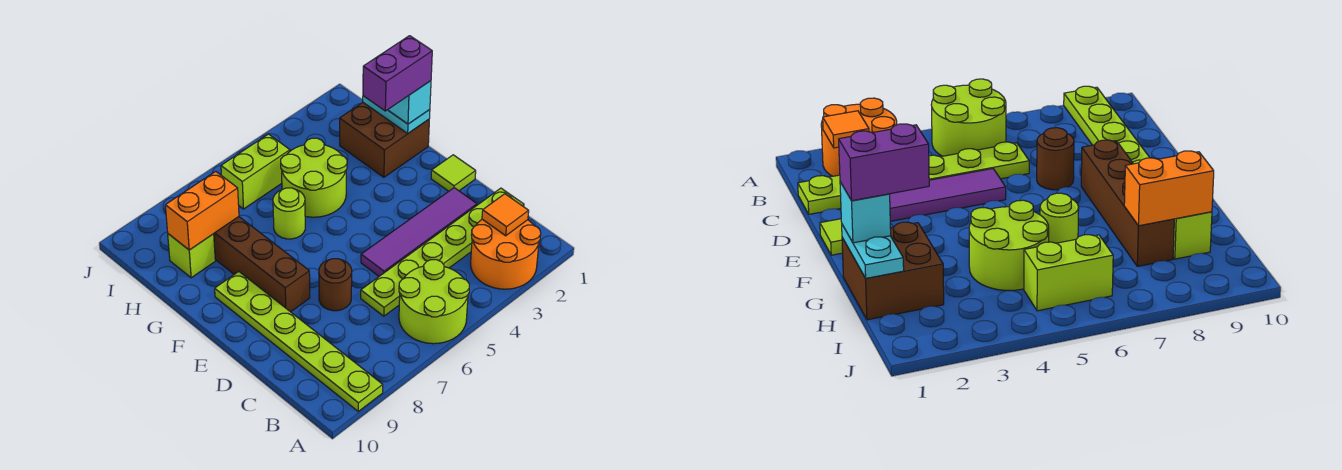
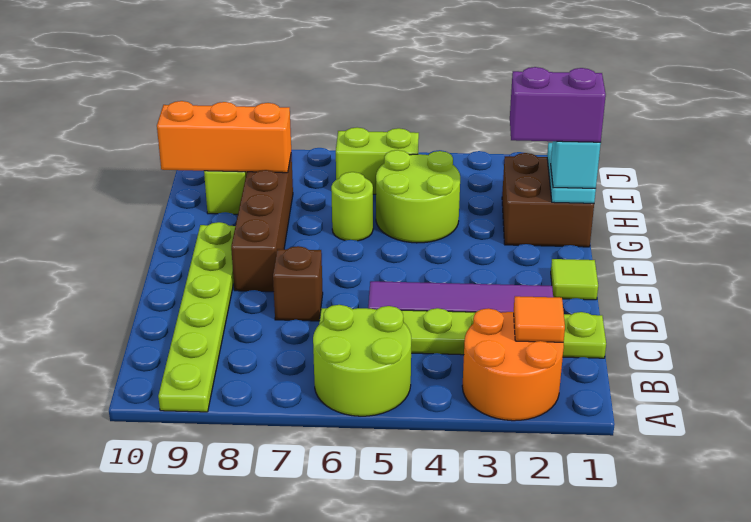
brown 1x1 round brick [319,259,352,311] -> brown 1x1 brick [273,246,323,321]
orange 1x2 brick [165,171,239,250] -> orange 1x3 brick [157,101,291,173]

